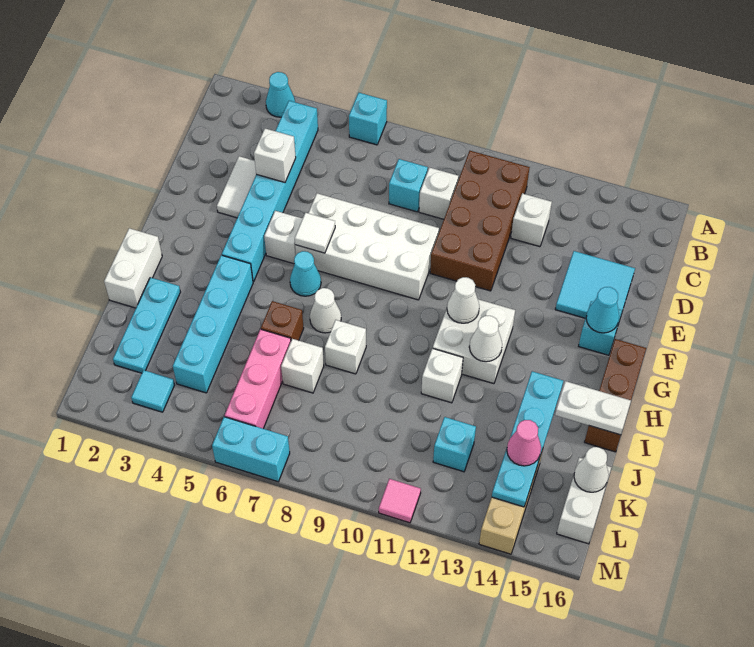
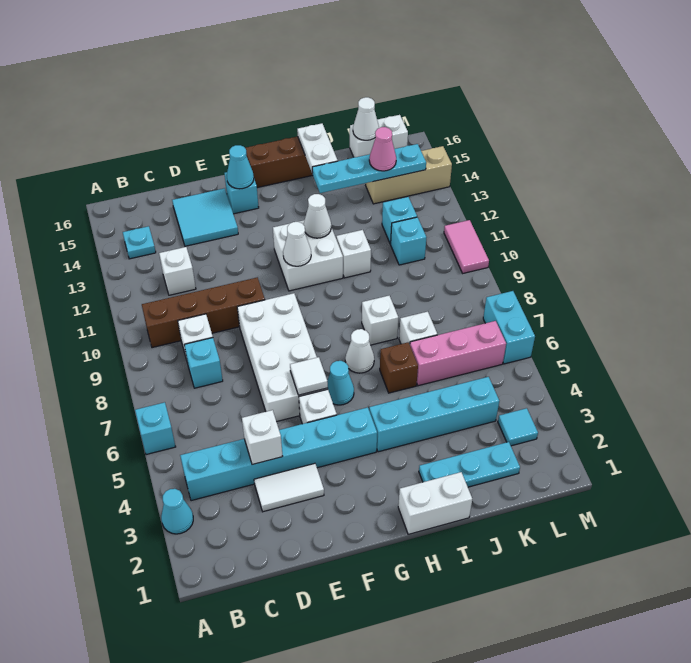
brown 2x4 brick [430,151,530,291] -> brown 1x4 brick [142,277,265,348]
none -> cyan 1x1 plate [123,226,156,259]
none -> cyan 1x1 brick [391,217,427,265]
pink 1x1 tile [379,479,421,523] -> pink 1x2 tile [444,220,489,273]

